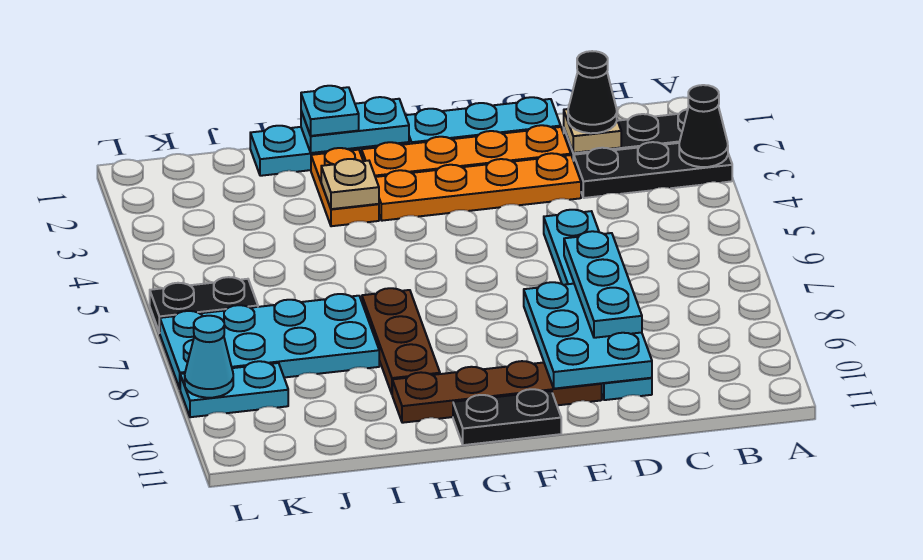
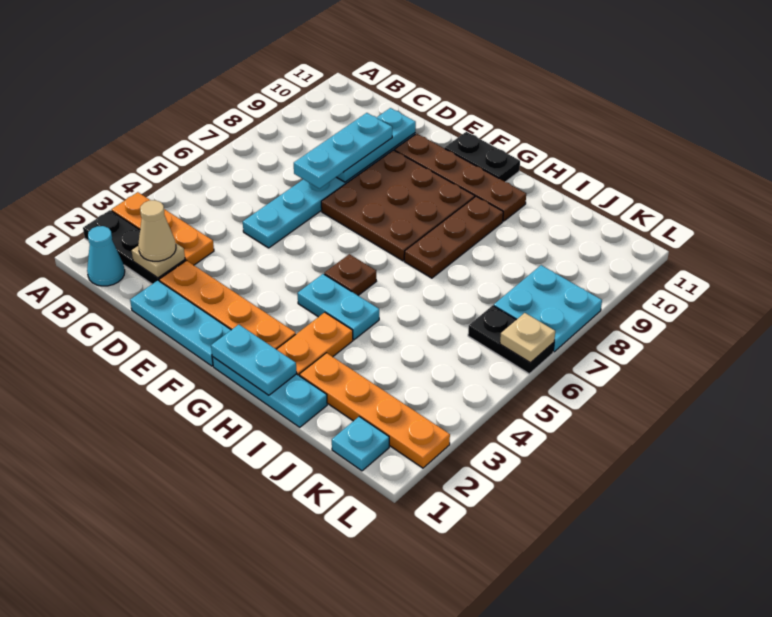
black 1x3 plate [574,142,732,198] -> orange 1x3 plate [111,192,214,265]
black 1x1 cone [679,85,728,167] -> none
black 1x1 cone [568,51,617,133] -> tan 1x1 cone [138,200,176,261]
orange 1x4 plate [375,153,581,221] -> orange 1x4 plate moved to [300,353,450,468]
cyan 2x3 plate [524,282,652,389] -> cyan 1x3 plate [337,108,416,182]
none -> brown 3x3 plate [321,150,475,261]
none -> brown 1x1 plate [324,254,376,295]
cyan 1x1 plate [301,86,359,136] -> cyan 1x1 plate moved to [332,417,389,471]
tan 1x1 plate [321,159,379,209] -> tan 1x1 plate moved to [500,313,555,363]
cyan 2x4 plate [160,294,379,388] -> cyan 2x2 plate [494,265,602,352]
cyan 1x2 plate [180,361,288,417] -> cyan 1x2 plate moved to [297,274,379,340]
cyan 1x1 cone [185,316,233,398] -> cyan 1x1 cone moved to [87,226,125,286]

